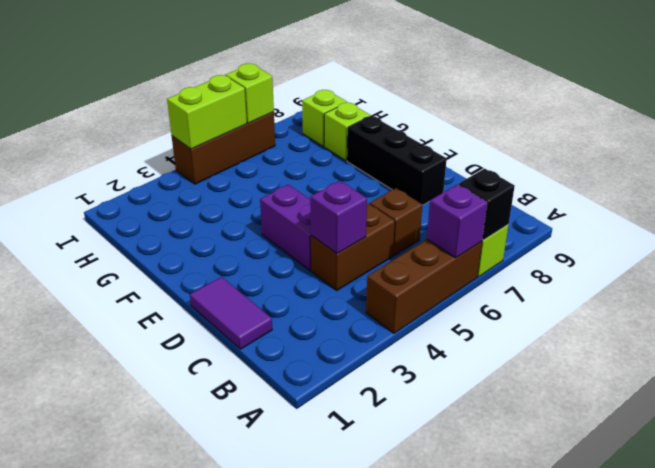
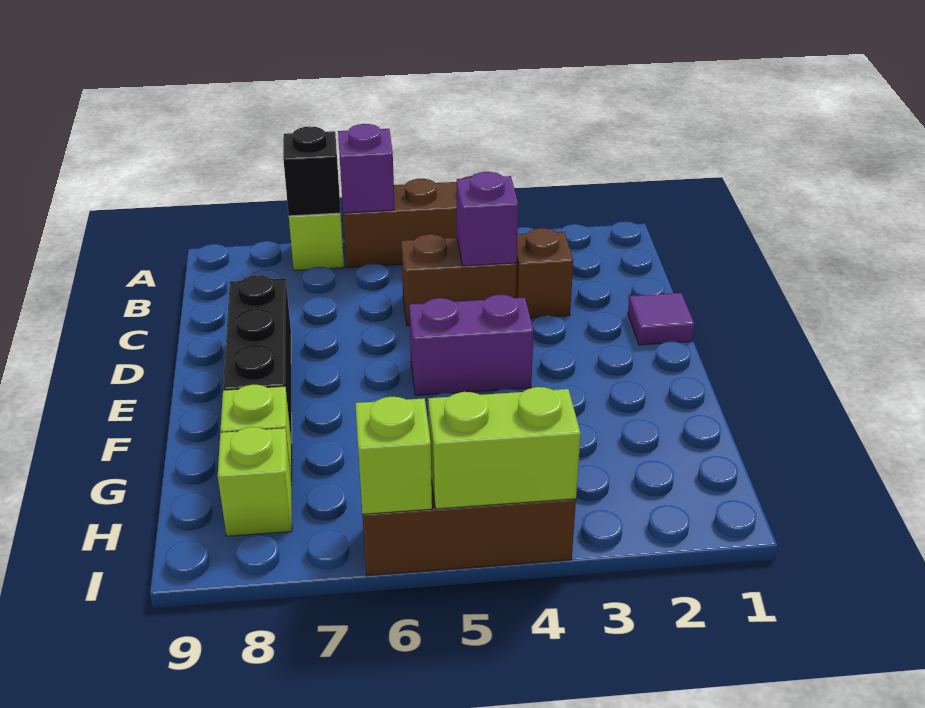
purple 1x2 tile [190,277,272,349] -> purple 1x1 tile [628,293,694,345]
brown 1x1 brick [370,188,422,256] -> brown 1x1 brick moved to [516,228,573,318]
purple 1x2 brick [260,185,311,271] -> purple 1x2 brick turned to [409,295,534,395]

